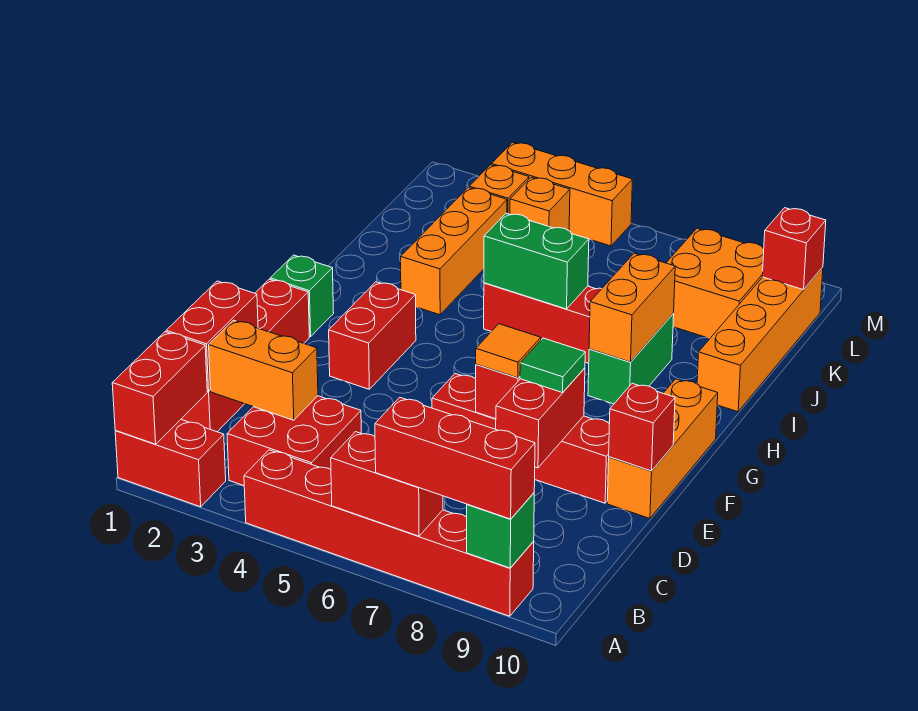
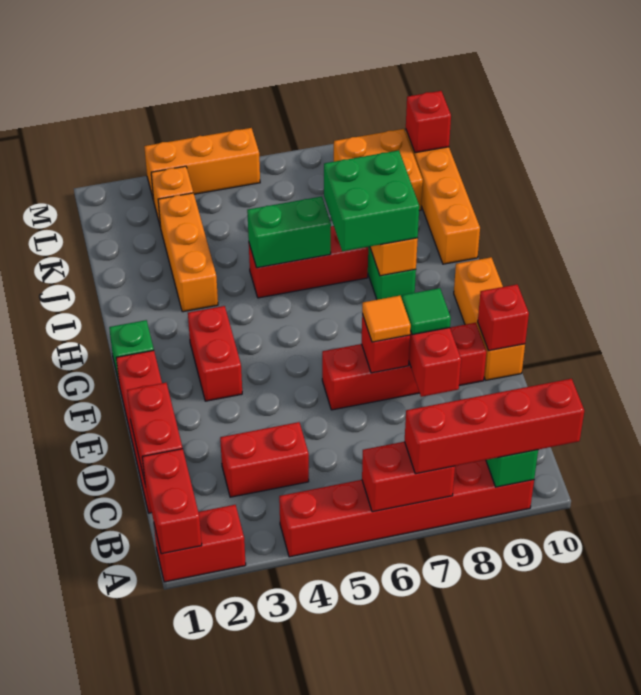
red 1x3 brick [375,397,535,519] -> red 1x4 brick [405,379,584,474]
red 2x2 brick [227,396,361,486] -> red 1x2 brick [220,422,309,497]
orange 1x2 brick [209,320,318,420] -> none
none -> green 2x2 brick [324,150,419,251]
orange 1x1 brick [510,177,570,231] -> none

